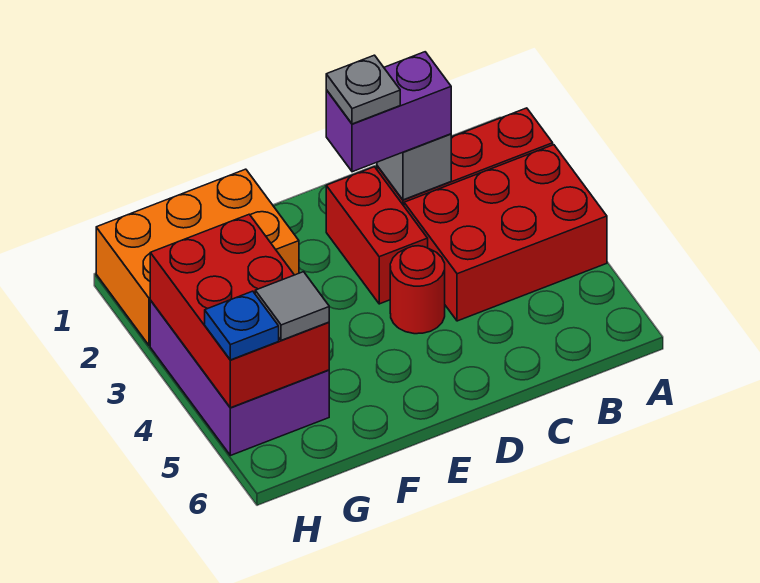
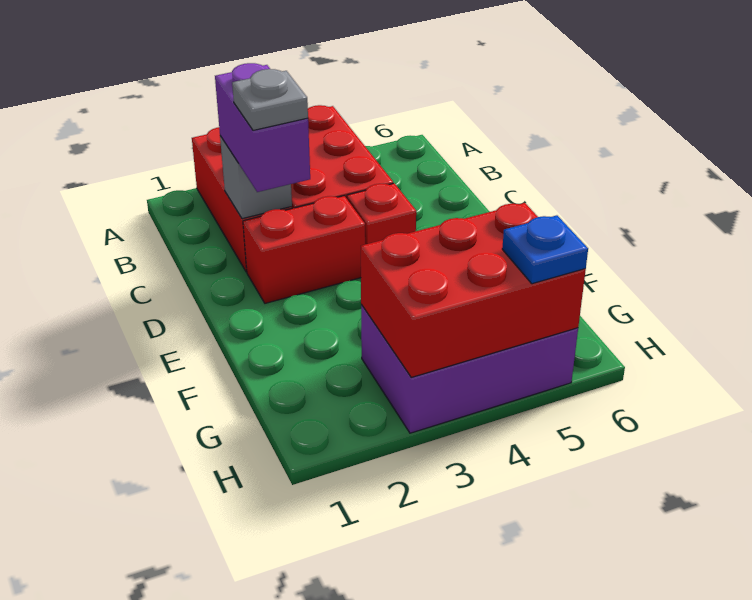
red 1x1 round brick [390,246,445,334] -> red 1x1 brick [347,183,416,244]
orange 2x3 brick [96,169,299,346] -> none
grey 1x1 tile [255,272,329,340] -> none

